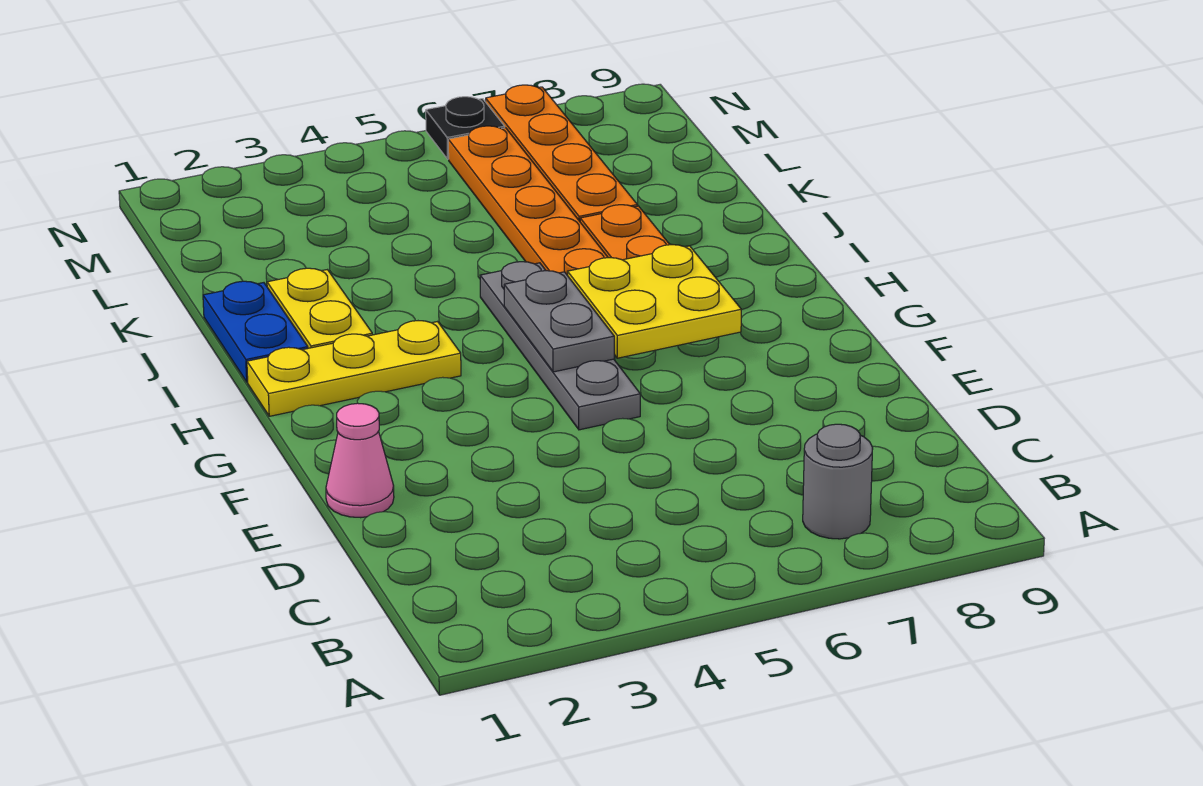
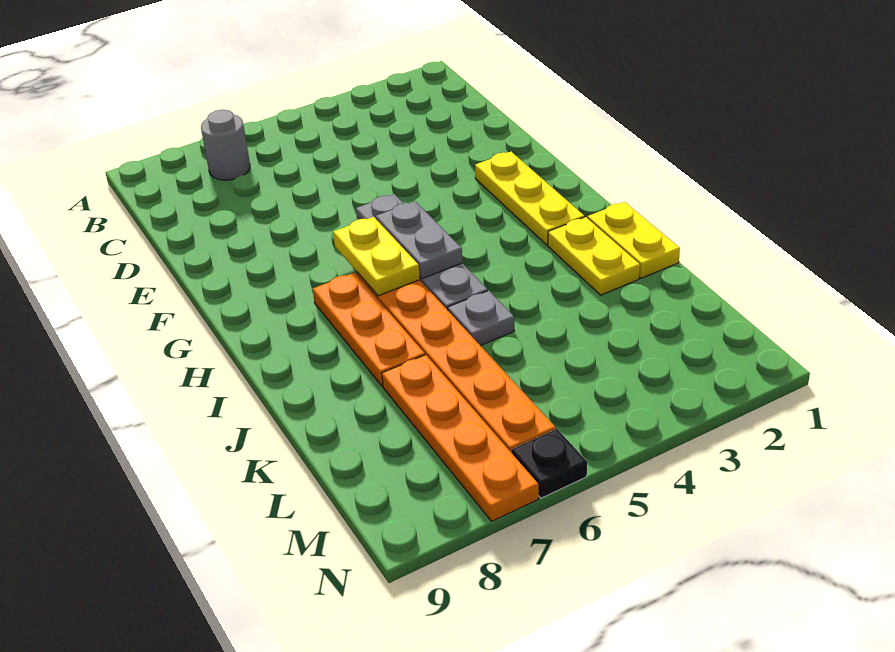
pink 1x1 cone [326,403,394,518] -> none
yellow 2x2 plate [567,245,741,358] -> yellow 1x2 plate [333,217,420,296]
yellow 1x3 plate [247,321,461,416] -> yellow 1x3 plate turned to [475,152,584,245]
blue 1x2 plate [203,281,308,382] -> yellow 1x2 plate [588,202,680,278]
none -> grey 1x1 plate [448,291,514,346]

